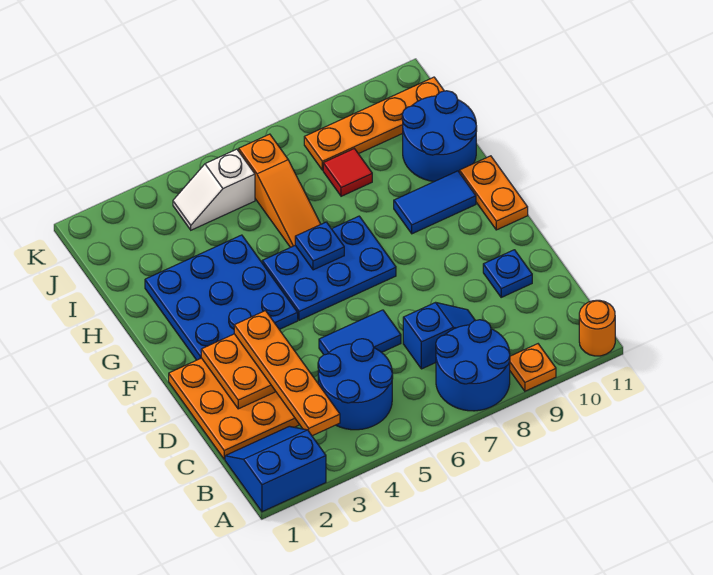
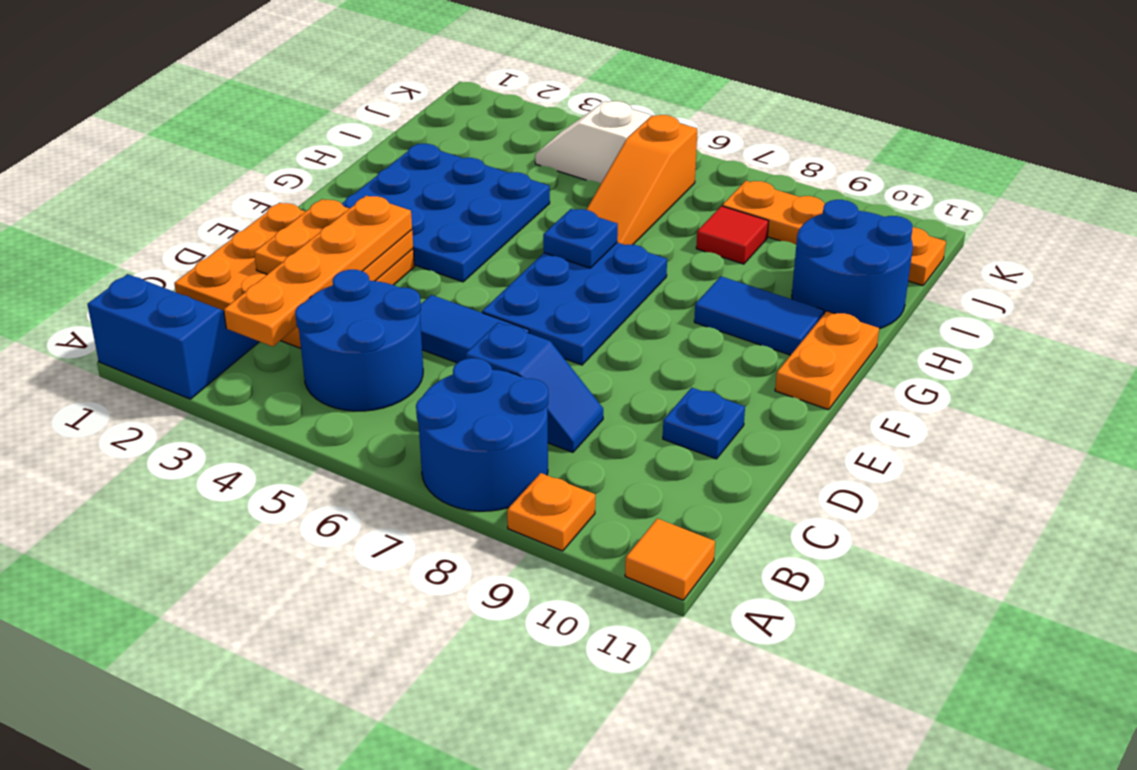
orange 1x1 round brick [579,300,615,356] -> orange 1x1 tile [625,519,715,600]
blue 2x3 plate [262,216,396,320] -> blue 2x3 plate turned to [482,243,667,365]

